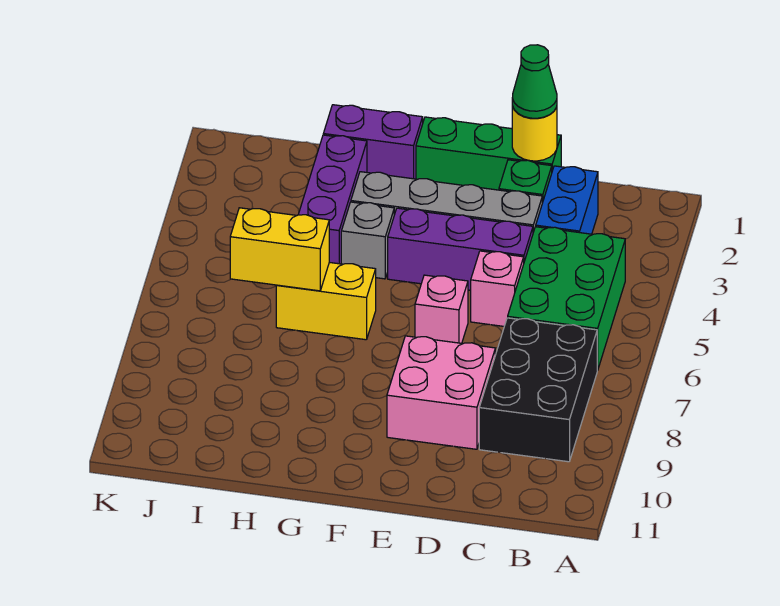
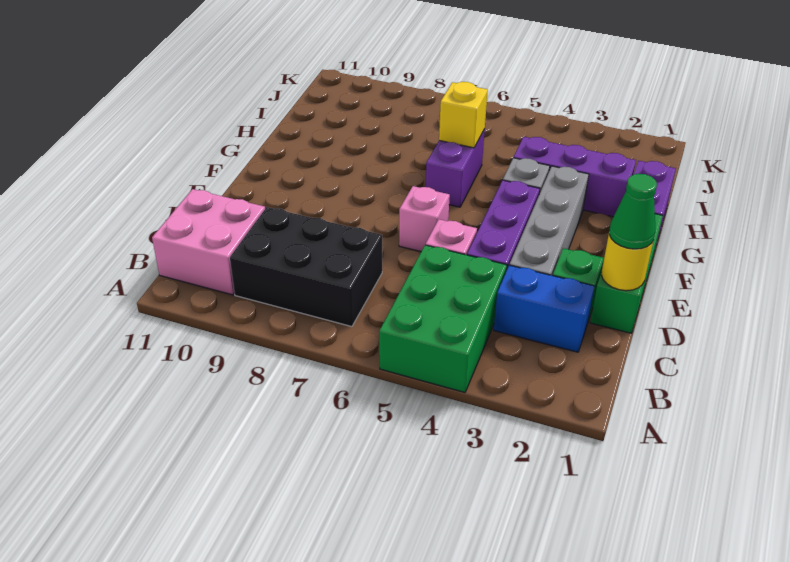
green 2x3 brick [508,227,625,370] -> green 2x3 brick turned to [379,245,507,392]
pink 2x2 brick [387,336,495,449] -> pink 2x2 brick moved to [152,189,265,295]
yellow 1x2 brick [276,262,376,340] -> purple 1x2 brick [426,129,485,207]
yellow 1x2 brick [230,208,329,291] -> yellow 1x1 brick [439,82,488,148]

